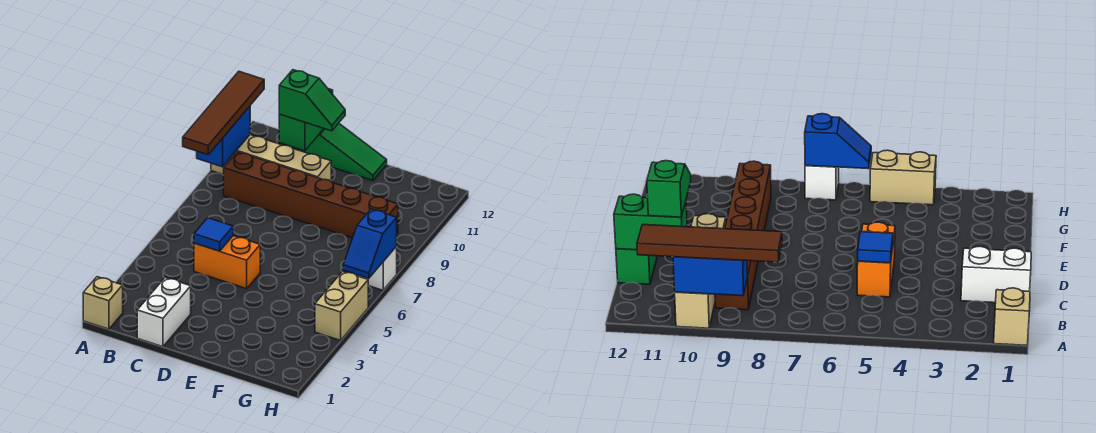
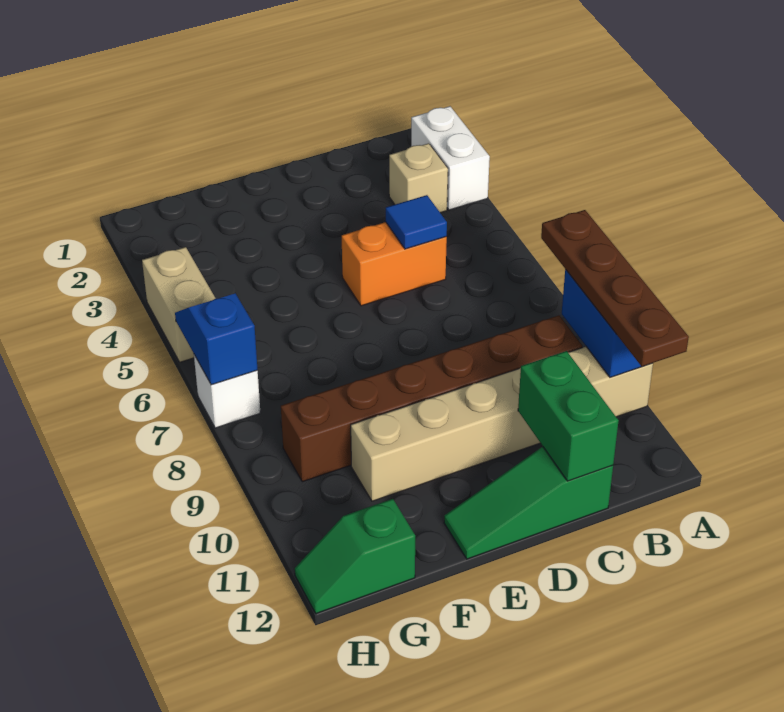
tan 1x1 brick [83,277,123,329] -> tan 1x1 brick moved to [389,143,448,213]
brown 1x4 tile [183,71,264,155] -> brown 1x4 plate [541,210,689,367]
tan 1x4 brick [211,135,331,181] -> tan 1x6 brick [351,347,653,501]
white 1x2 brick [137,278,191,347] -> white 1x2 brick moved to [411,106,490,210]
green 1x2 slope [279,70,345,131] -> green 1x2 slope moved to [295,499,415,613]

